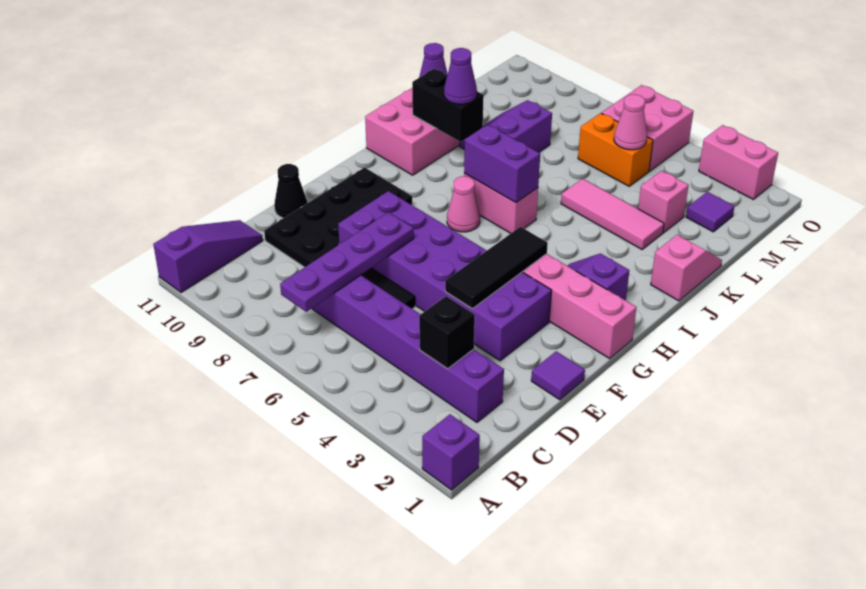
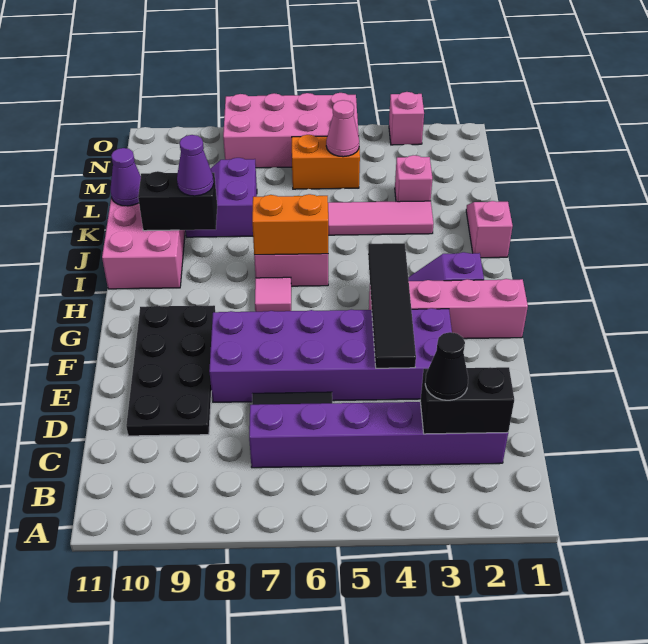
purple 1x1 brick [422,414,480,490] -> none
purple 1x3 slope [153,220,263,293] -> none
purple 1x4 plate [280,212,414,312] -> none
black 1x1 brick [419,296,475,369] -> black 1x2 brick [420,367,514,434]
purple 1x1 tile [531,351,585,400] -> none
black 1x3 tile [445,227,548,309] -> black 1x4 tile [368,243,416,368]
black 1x1 cone [274,164,307,218] -> black 1x1 cone moved to [425,332,468,400]
pink 1x1 cone [447,176,480,232] -> pink 1x1 tile [255,277,291,312]
purple 1x2 brick [464,125,540,203] -> orange 1x2 brick [252,194,328,255]
purple 1x1 tile [686,192,735,232] -> none
pink 2x2 brick [602,85,693,171] -> pink 2x4 brick [223,93,359,168]
pink 1x2 brick [699,125,778,199] -> pink 1x1 brick [389,92,424,145]

